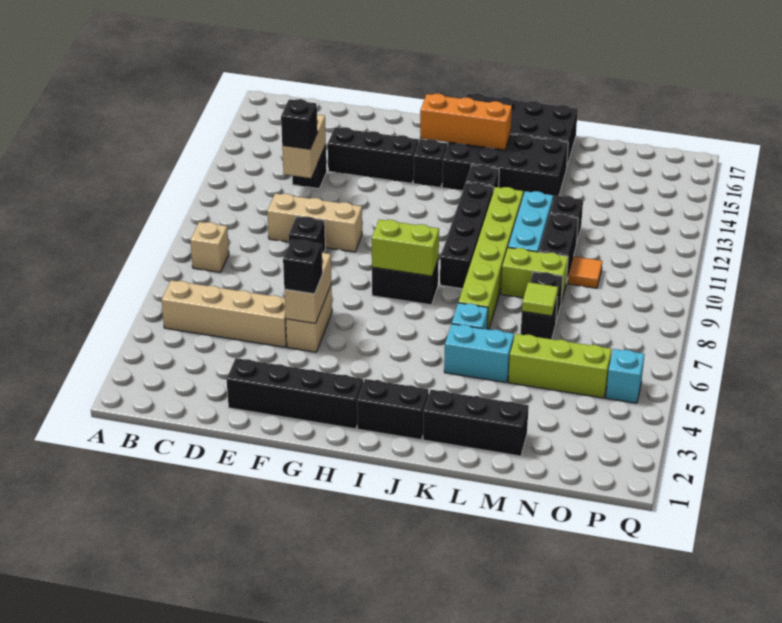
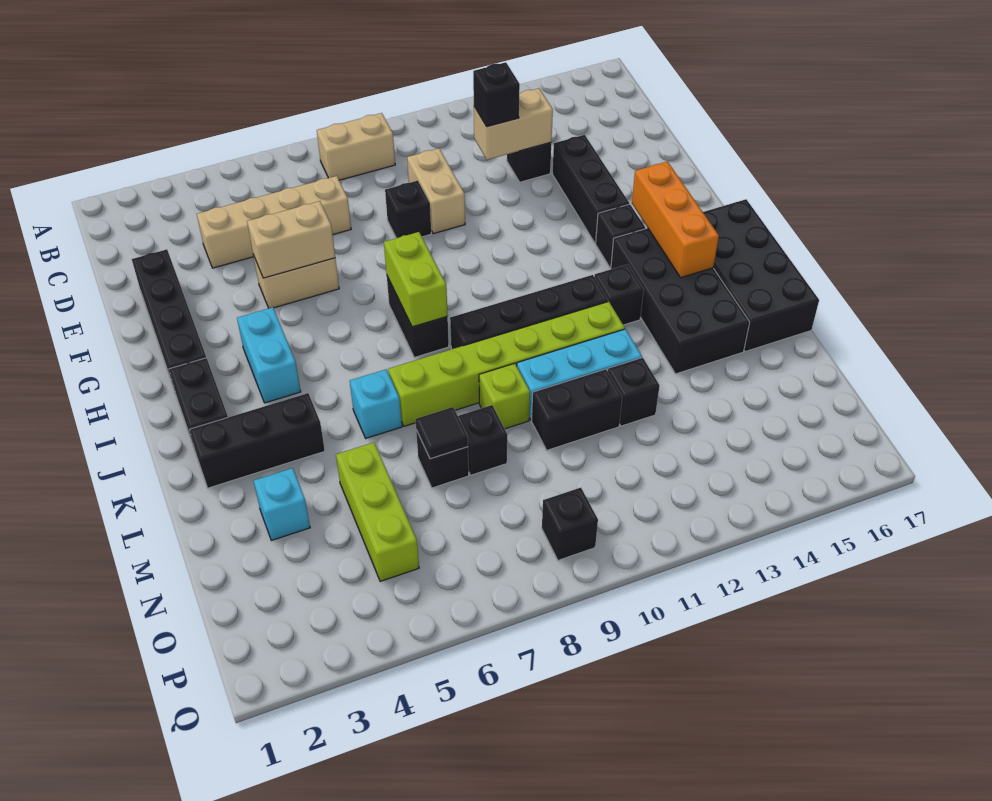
tan 1x4 brick [161,280,287,347] -> tan 1x4 brick turned to [197,176,351,268]
tan 1x1 brick [190,222,229,272] -> tan 1x2 brick [317,113,395,180]
tan 1x3 brick [267,194,362,252] -> tan 1x2 brick [407,148,465,234]
black 1x1 brick [283,240,323,294] -> black 1x1 brick moved to [542,488,598,560]
black 1x3 brick [423,390,529,456] -> black 1x3 brick turned to [189,393,325,488]
cyan 1x2 brick [444,324,514,383] -> cyan 1x2 brick moved to [237,307,301,403]
lime 1x2 brick [501,248,568,302] -> lime 1x1 brick [479,363,530,429]
lime 1x1 tile [522,282,558,316] -> black 1x1 tile [415,407,468,459]
orange 1x1 tile [568,256,602,288] -> none
cyan 1x1 brick [606,349,644,403] -> cyan 1x1 brick moved to [254,468,310,540]

